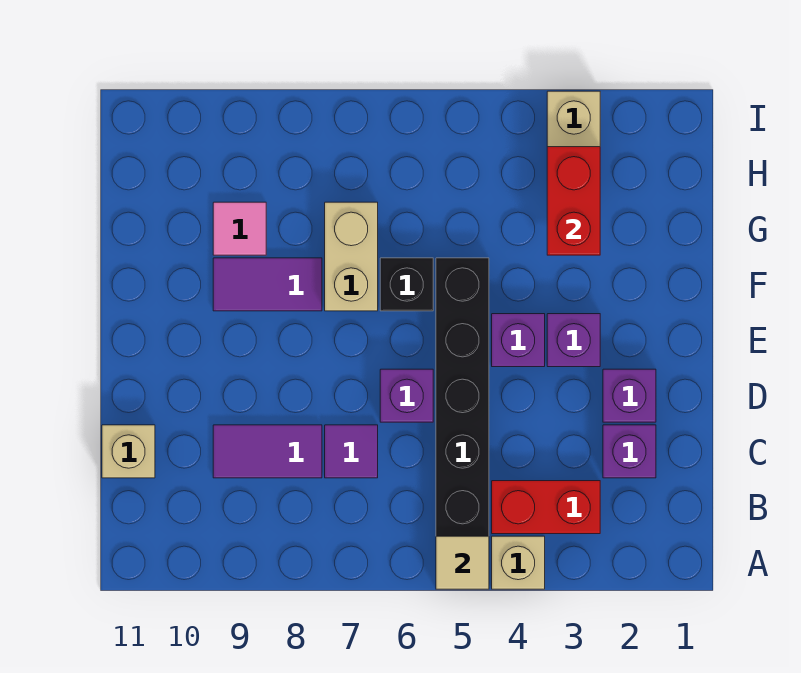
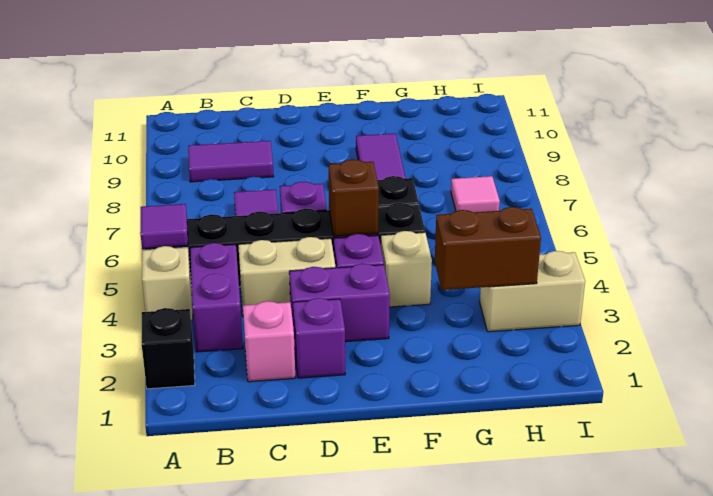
none -> black 1x1 brick [142,308,195,389]
tan 1x1 tile [436,536,489,589] -> purple 1x1 tile [140,204,188,249]
red 1x2 brick [492,481,600,534] -> purple 1x2 brick [190,243,243,352]
purple 1x1 brick [603,425,656,478] -> pink 1x1 brick [243,301,295,382]
purple 1x2 tile [213,425,322,478] -> purple 1x2 tile turned to [188,141,274,182]
tan 1x1 brick [102,425,155,478] -> tan 1x1 brick moved to [381,231,432,307]
purple 1x1 brick [547,314,600,367] -> purple 1x2 brick [289,263,390,342]
none -> brown 1x1 brick [329,159,379,236]
tan 1x2 brick [325,202,378,311] -> tan 1x2 brick moved to [238,237,335,310]
red 1x2 brick [547,147,600,255] -> brown 1x2 brick [435,207,541,290]
pink 1x1 tile [213,202,266,255] -> pink 1x1 tile moved to [451,176,500,212]

